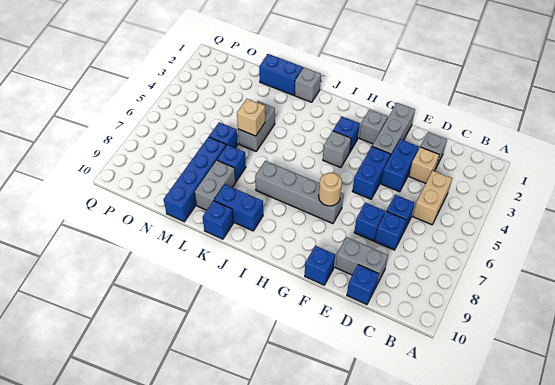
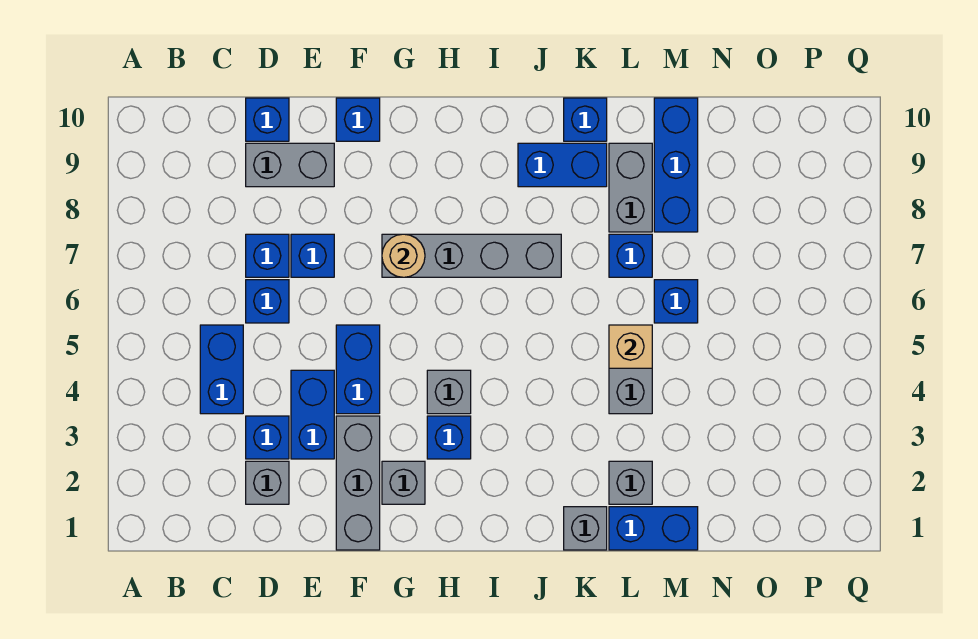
tan 1x2 brick [413,171,452,225] -> blue 1x2 brick [200,325,243,414]
tan 1x1 brick [409,147,439,183] -> blue 1x1 brick [246,416,289,459]
none -> grey 1x1 brick [609,461,652,504]
blue 1x4 brick [164,137,226,222] -> blue 1x3 brick [654,98,698,232]

